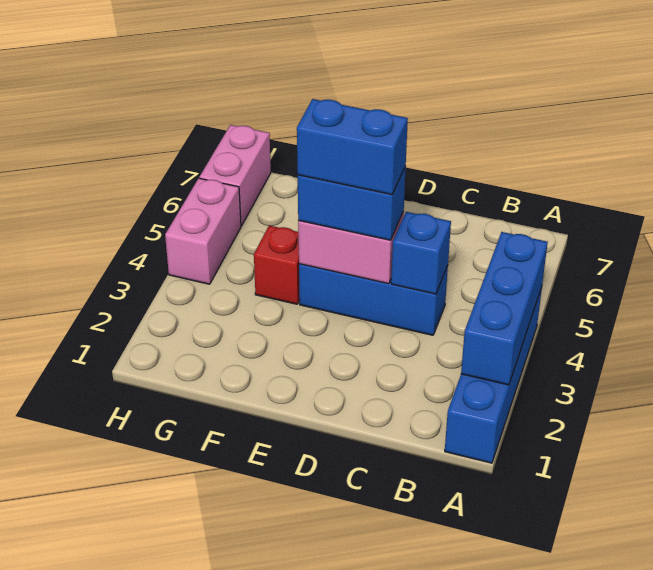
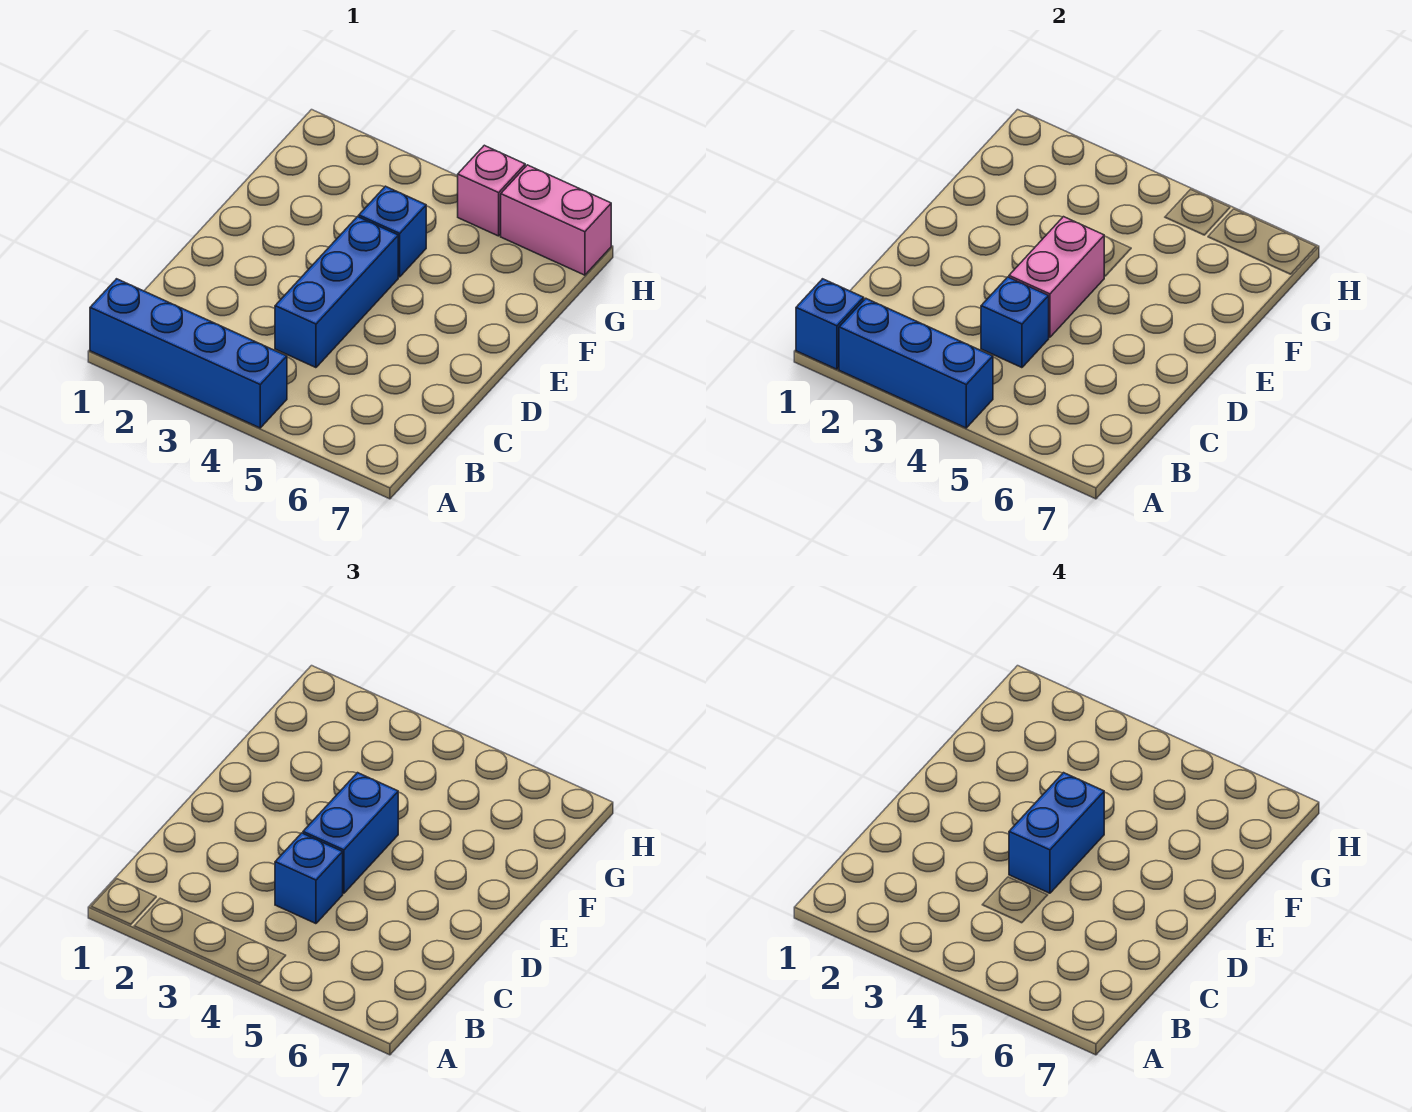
none -> blue 1x1 brick [796,279,864,369]
none -> blue 1x1 brick [275,833,343,924]
red 1x1 brick [254,226,300,304] -> blue 1x1 brick [359,186,426,277]
pink 1x2 brick [165,178,241,284] -> pink 1x1 brick [458,145,525,236]

